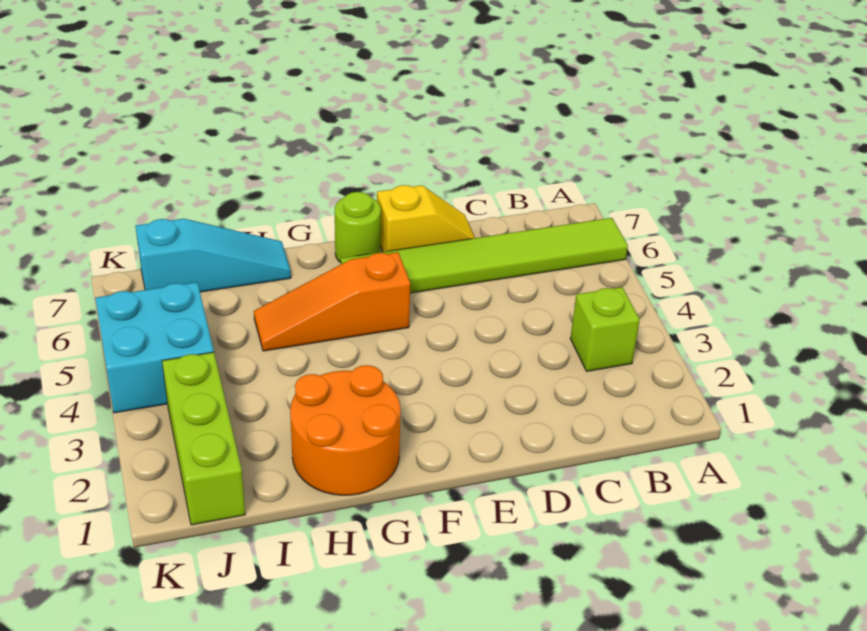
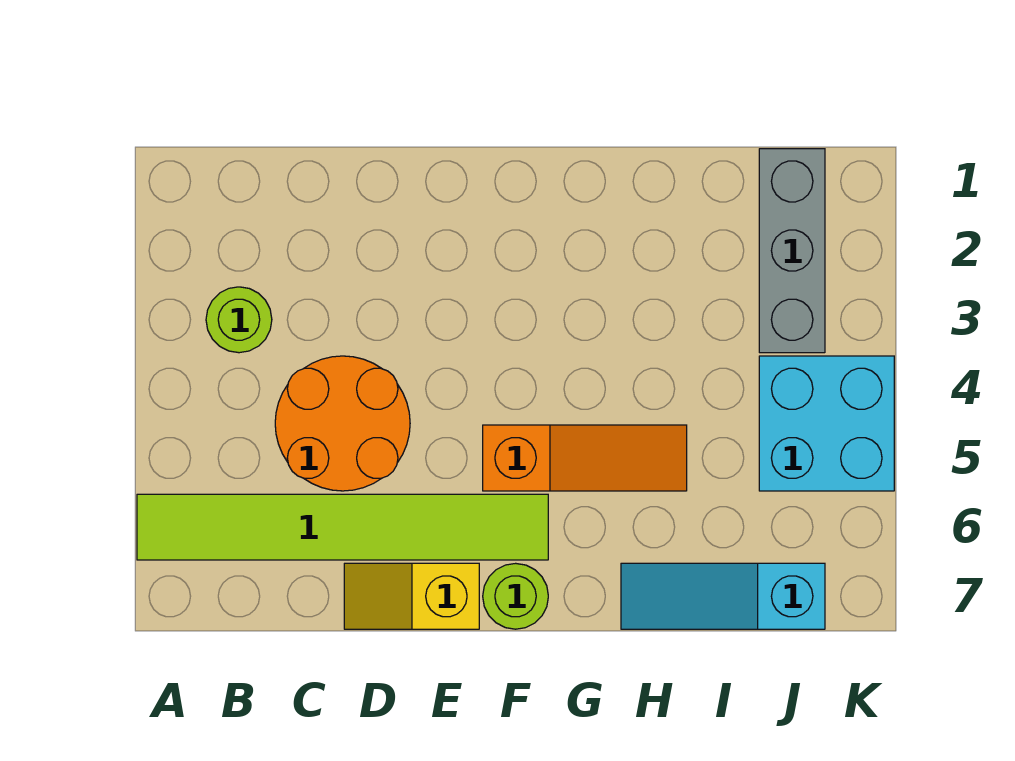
lime 1x1 brick [570,287,640,371] -> lime 1x1 round brick [206,287,272,353]
orange 2x2 round brick [290,365,401,495] -> orange 2x2 round brick moved to [275,356,410,491]
lime 1x3 brick [162,352,245,525] -> grey 1x3 brick [759,149,825,353]

